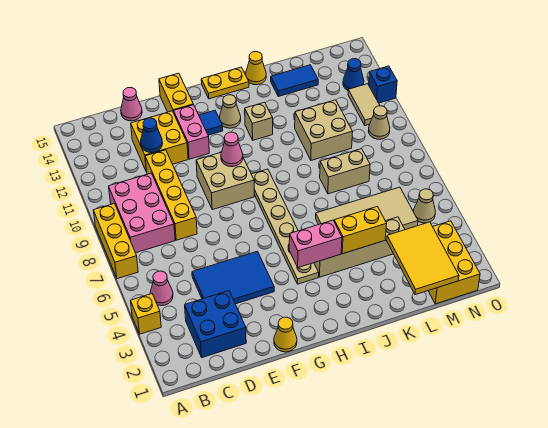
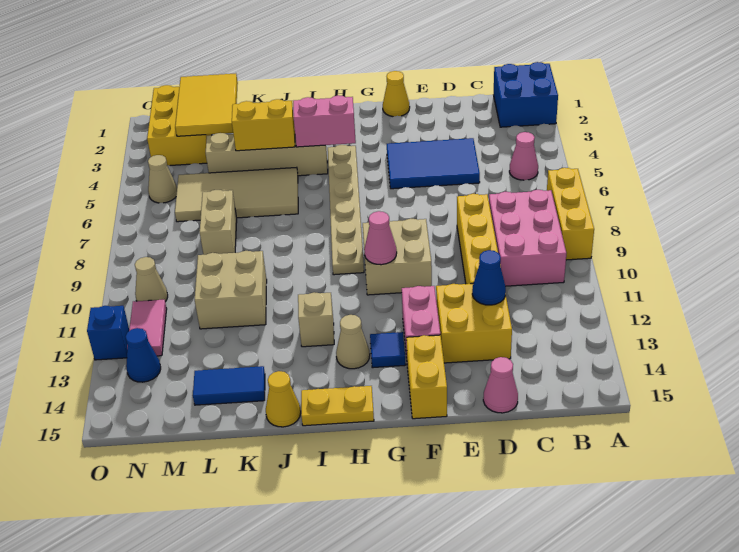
yellow 1x1 brick [131,294,161,334] -> none
blue 2x2 brick [185,291,246,358] -> blue 2x2 brick moved to [494,62,558,127]
tan 1x2 brick [320,149,370,194] -> tan 1x2 brick turned to [200,190,237,255]
tan 1x2 tile [348,84,380,126] -> pink 1x2 tile [127,300,167,356]

